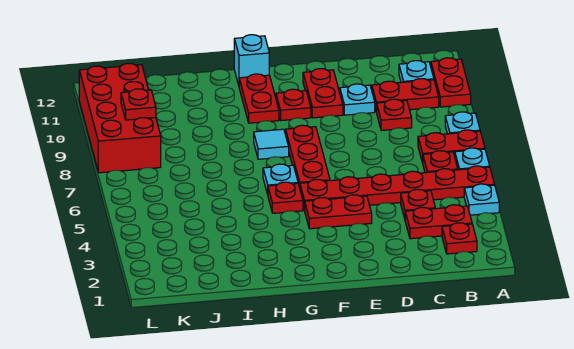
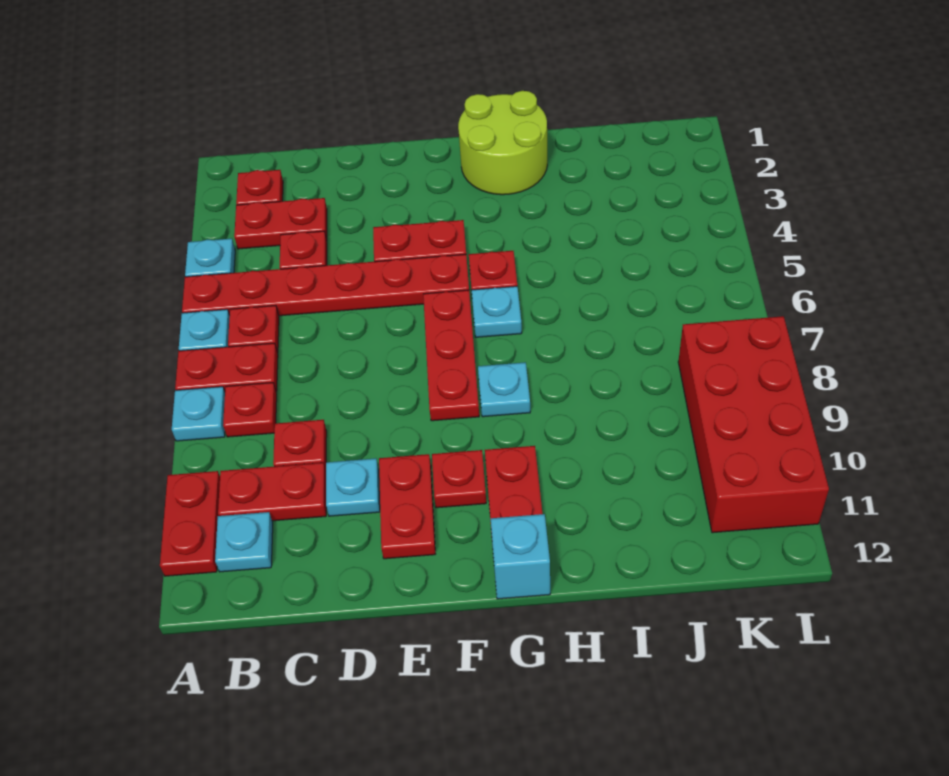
none -> lime 2x2 round brick [458,91,547,195]
cyan 1x1 tile [254,129,289,159] -> cyan 1x1 plate [478,362,530,417]
red 1x1 plate [121,89,156,120] -> red 1x1 plate moved to [223,383,277,437]

